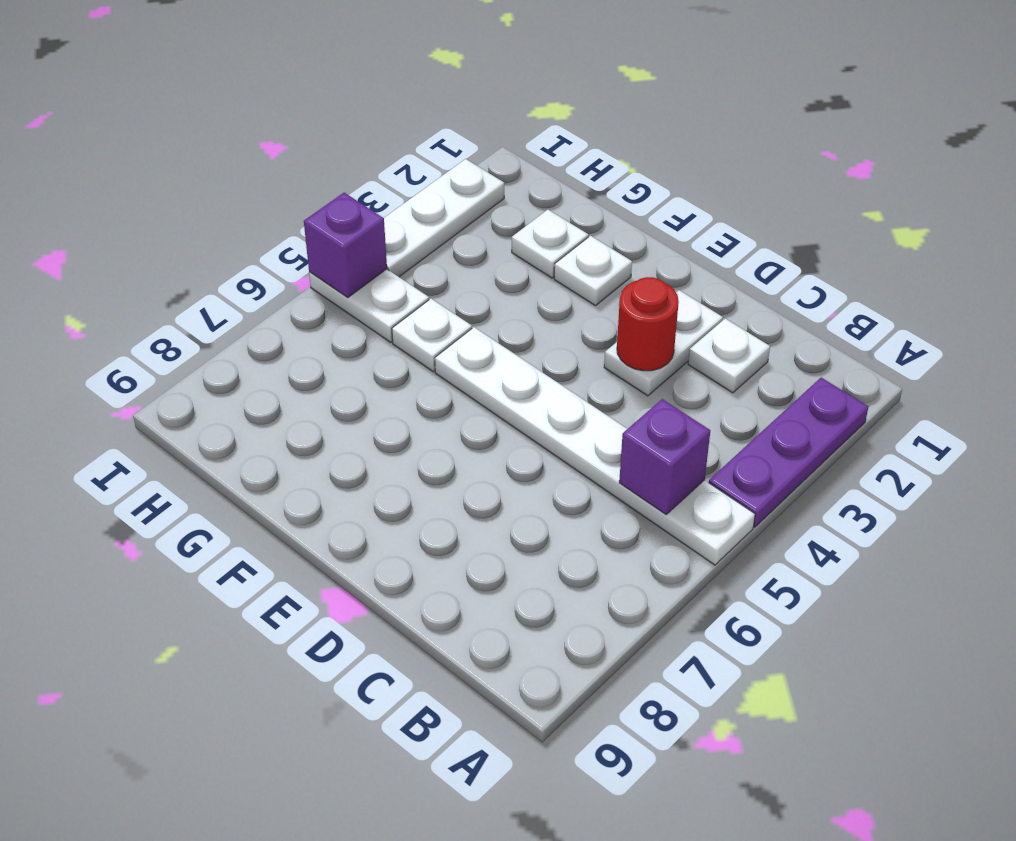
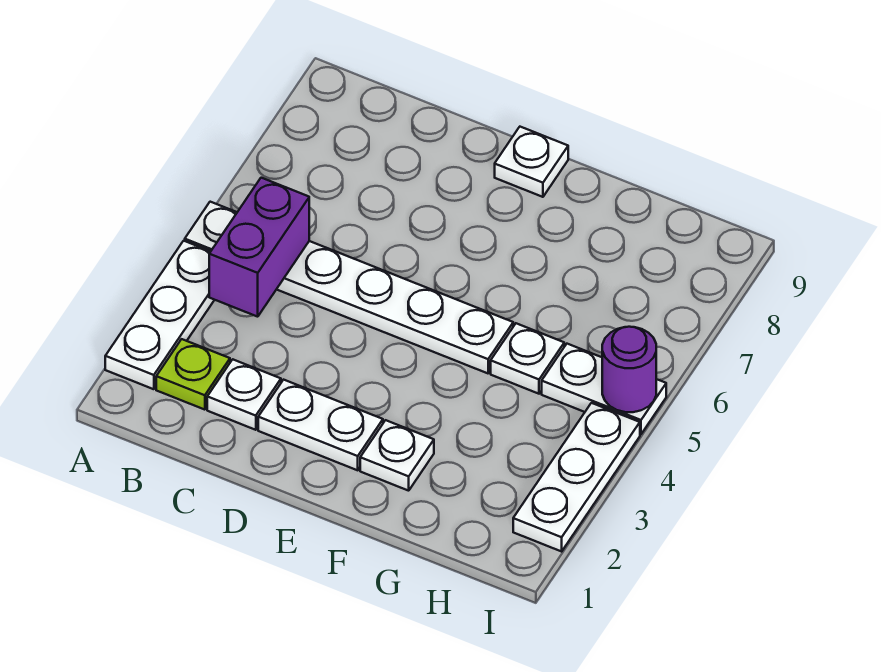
purple 1x3 plate [709,378,868,527] -> white 1x3 plate [105,241,214,389]
none -> lime 1x1 plate [156,339,230,410]
purple 1x1 brick [619,399,710,514] -> purple 1x2 brick [209,178,309,317]
white 1x2 plate [604,290,723,396] -> white 1x2 plate turned to [258,380,383,470]
red 1x1 round brick [617,277,679,371] -> none
white 1x1 plate [512,210,588,278] -> white 1x1 plate moved to [495,127,568,197]
purple 1x1 brick [304,193,387,298] -> purple 1x1 round brick [602,327,656,412]

